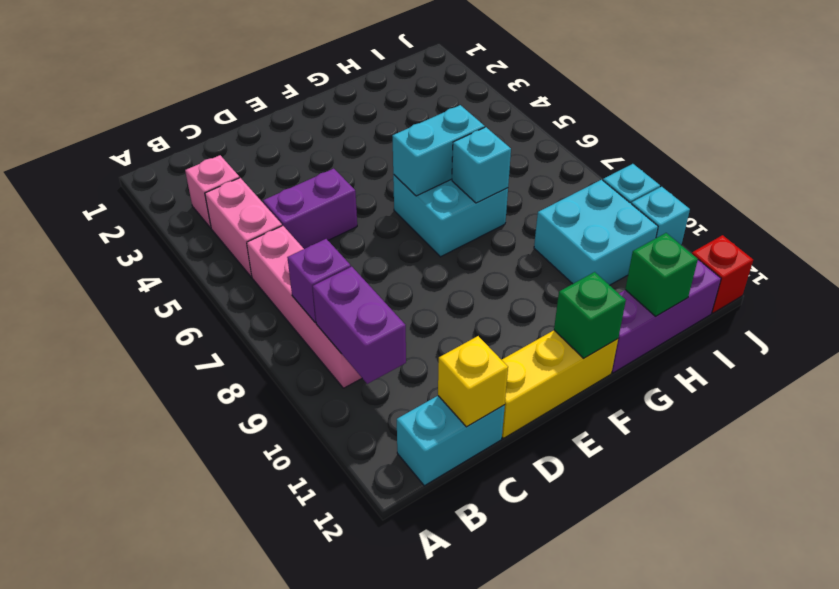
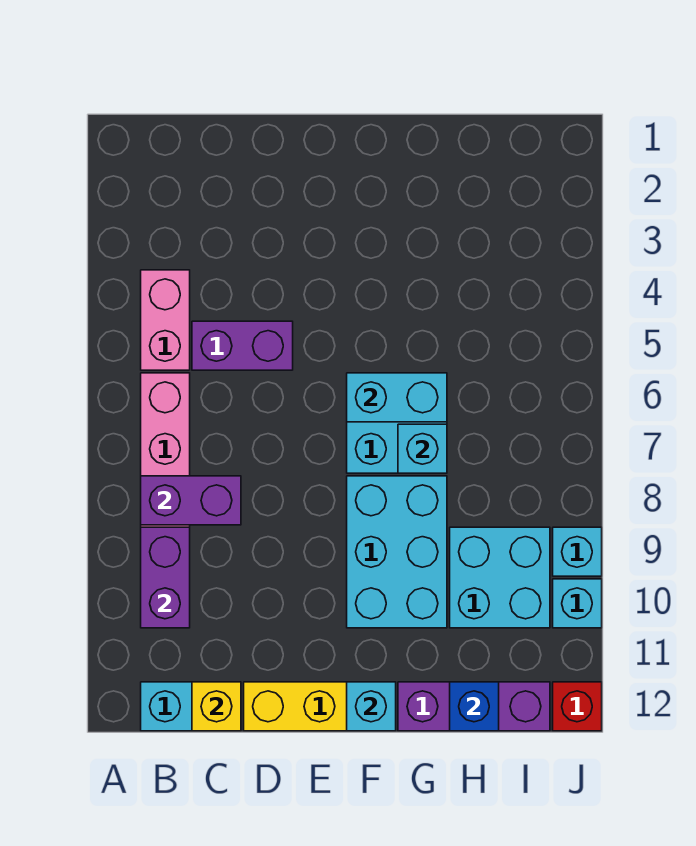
pink 1x1 brick [185,155,240,228] -> none
purple 1x1 brick [287,239,351,323] -> purple 1x2 brick [141,476,241,525]
none -> cyan 2x3 brick [347,476,447,628]
green 1x1 brick [554,272,626,358] -> cyan 1x1 brick [347,682,396,731]
green 1x1 brick [625,233,698,316] -> blue 1x1 brick [450,682,499,731]

